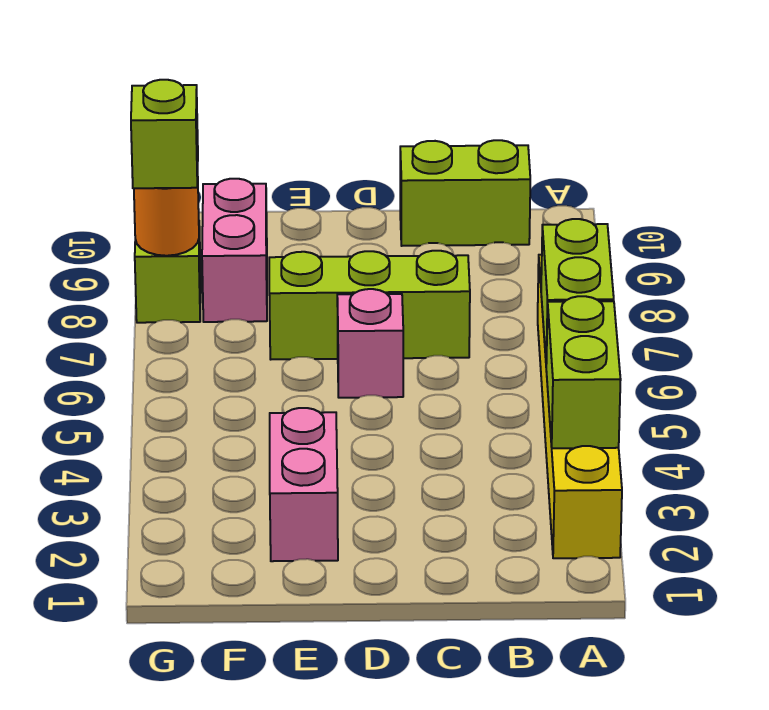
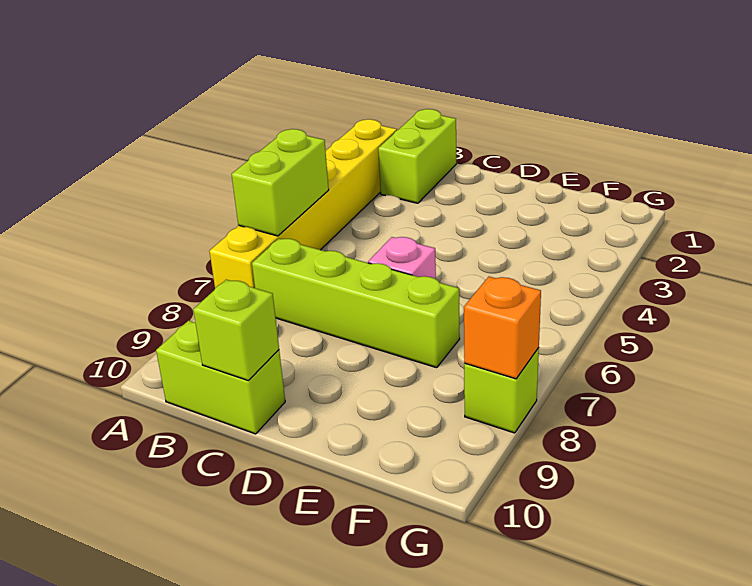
lime 1x2 brick [546,296,621,448] -> lime 1x2 brick moved to [378,109,456,203]
lime 1x3 brick [269,251,470,359] -> lime 1x4 brick [252,239,460,368]
pink 1x2 brick [270,408,338,561] -> none
pink 1x2 brick [202,179,267,322] -> none
orange 1x1 round brick [134,182,199,256] -> orange 1x1 brick [464,277,541,379]
lime 1x1 brick [131,80,198,188] -> lime 1x1 brick moved to [193,280,279,380]

